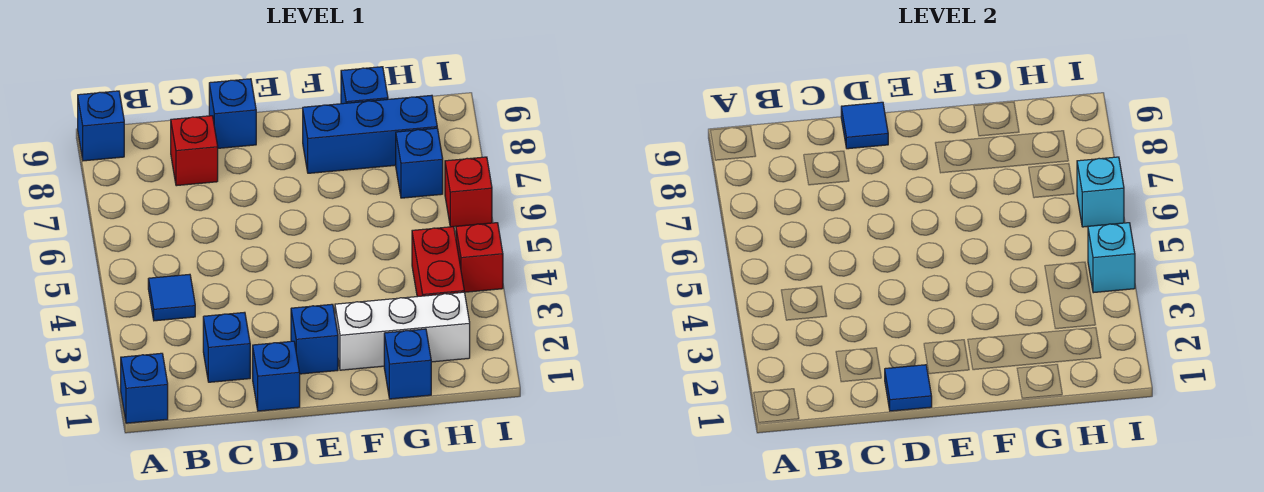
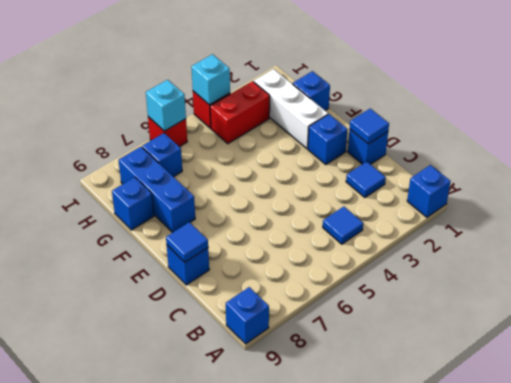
blue 1x1 brick [203,312,250,382] -> blue 1x1 tile [346,162,386,197]
red 1x1 brick [171,116,218,186] -> none

